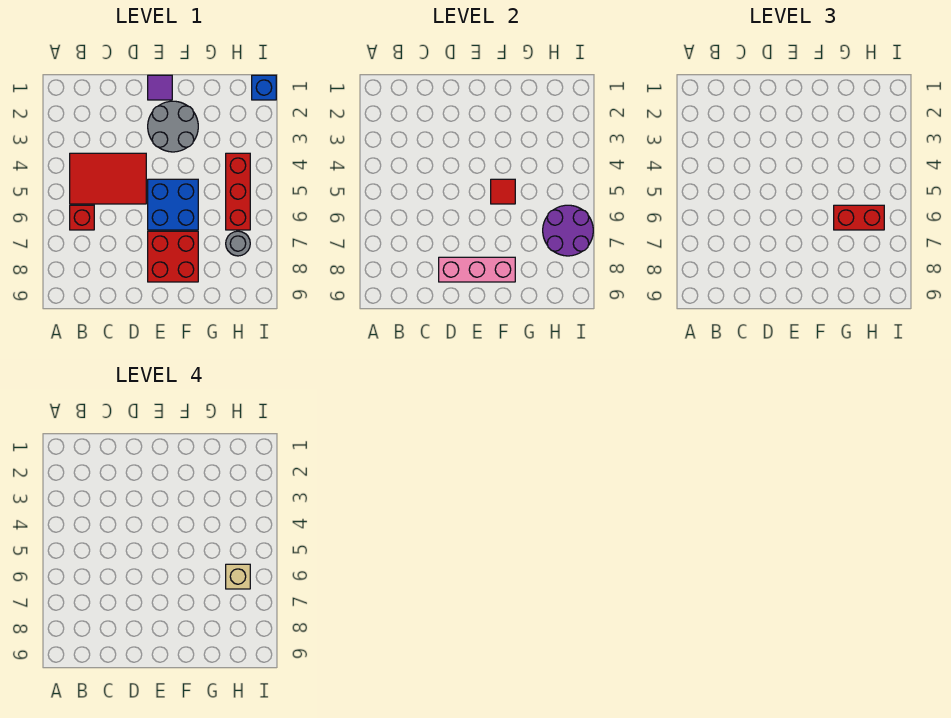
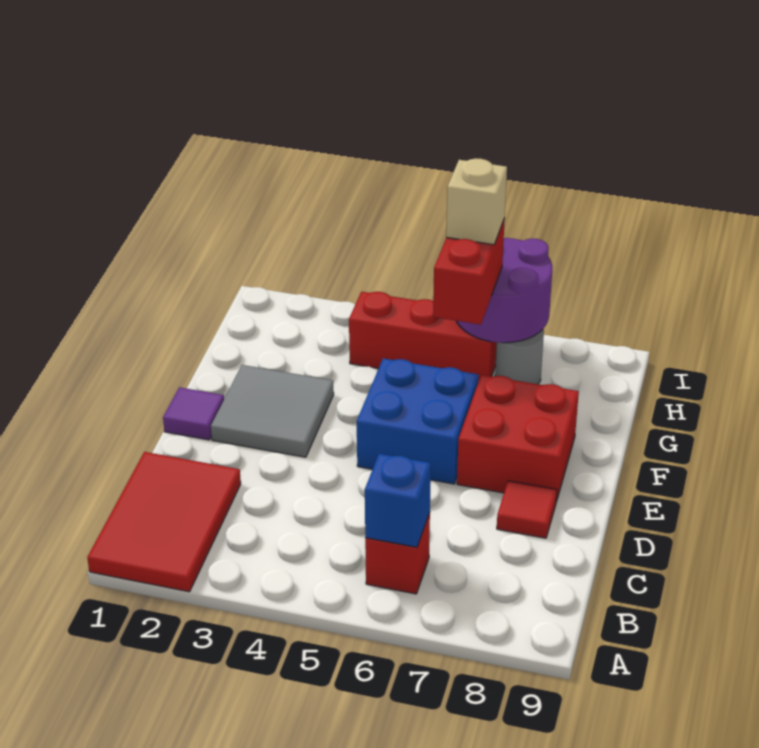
red 2x3 tile [70,153,146,204] -> red 2x3 tile moved to [87,452,241,592]
pink 1x3 brick [439,257,515,282] -> none
grey 2x2 round brick [148,101,198,152] -> grey 2x2 tile [211,365,334,457]
red 1x1 tile [491,179,515,204] -> red 1x1 tile moved to [497,481,557,538]
blue 1x1 brick [252,75,276,100] -> blue 1x1 brick moved to [365,454,431,547]

